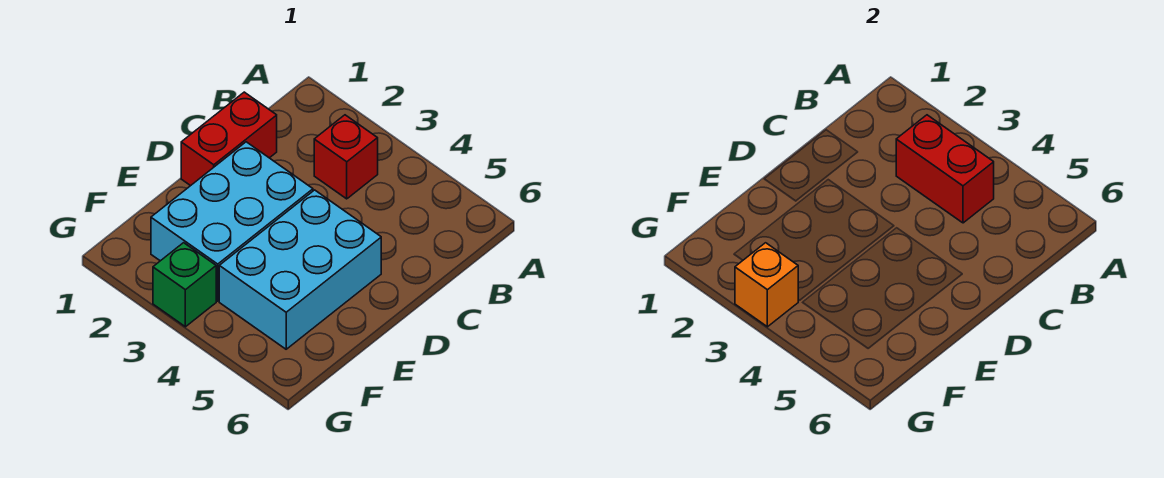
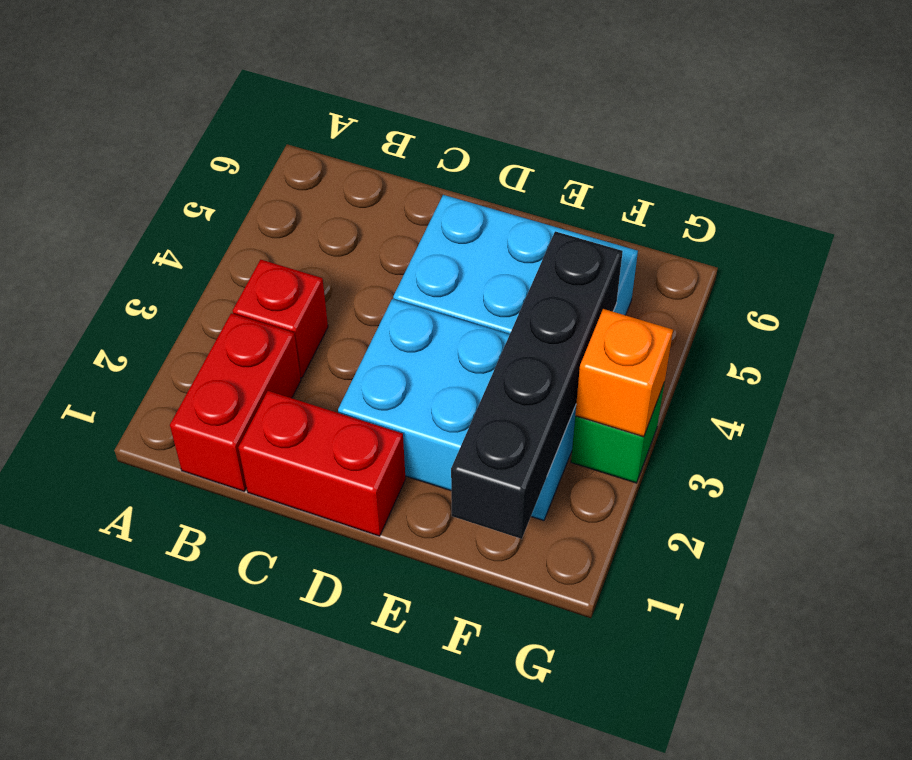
red 1x2 brick [896,115,994,223] -> red 1x2 brick moved to [170,313,301,491]
none -> black 1x4 brick [451,231,623,539]

